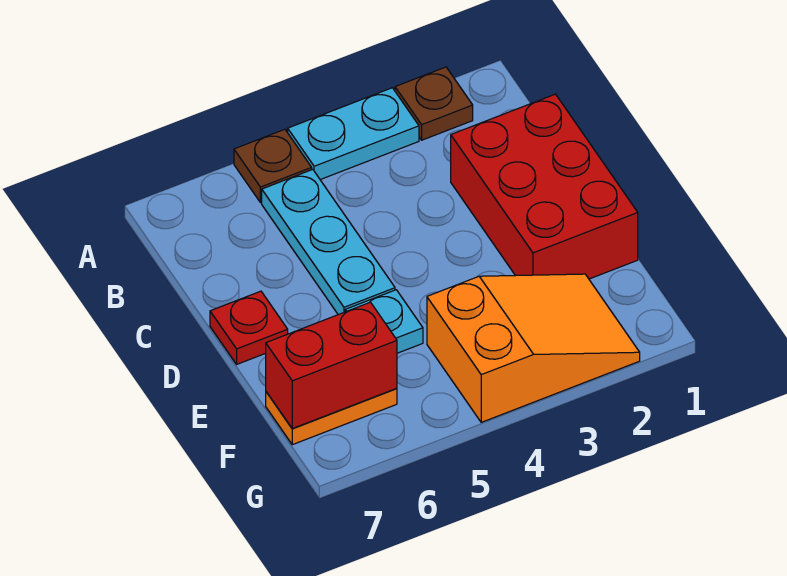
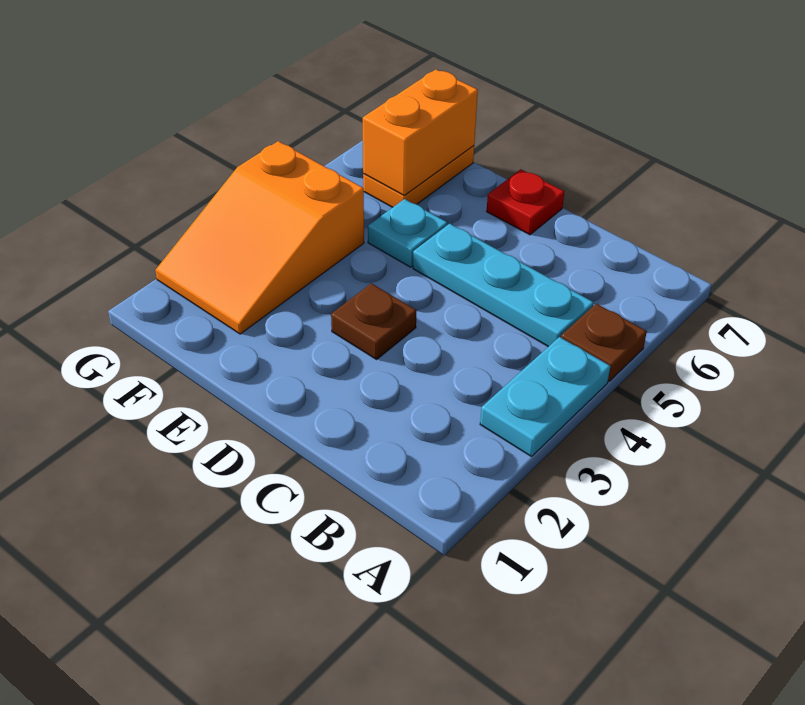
brown 1x1 plate [395,67,473,140] -> brown 1x1 plate moved to [331,283,417,359]
red 2x3 brick [451,94,638,279] -> none
red 1x2 brick [266,302,397,429] -> orange 1x2 brick [363,69,478,195]

